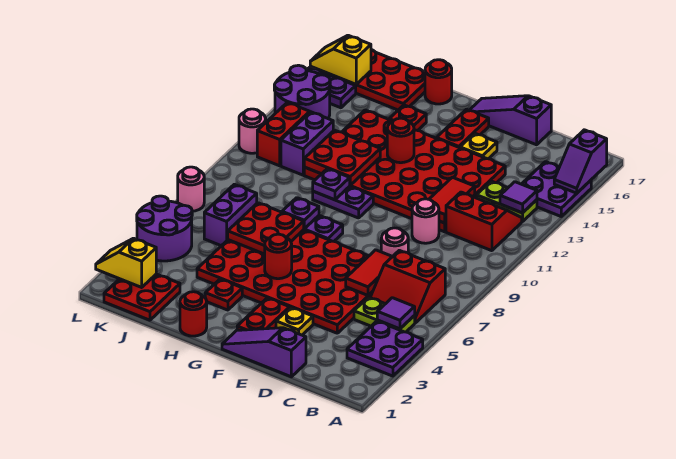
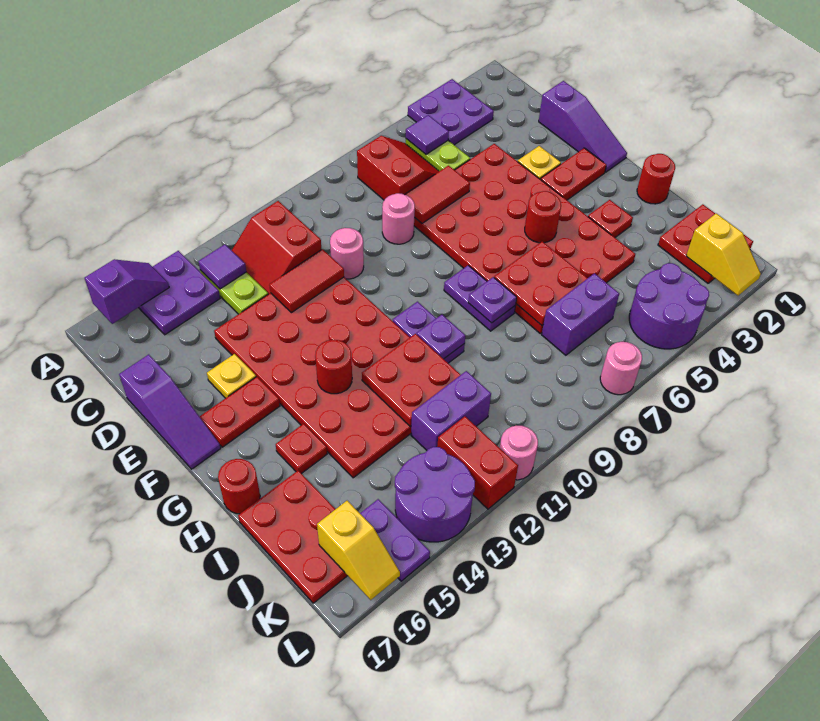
red 1x2 brick [257,102,310,166] -> red 1x2 brick turned to [437,416,518,509]

